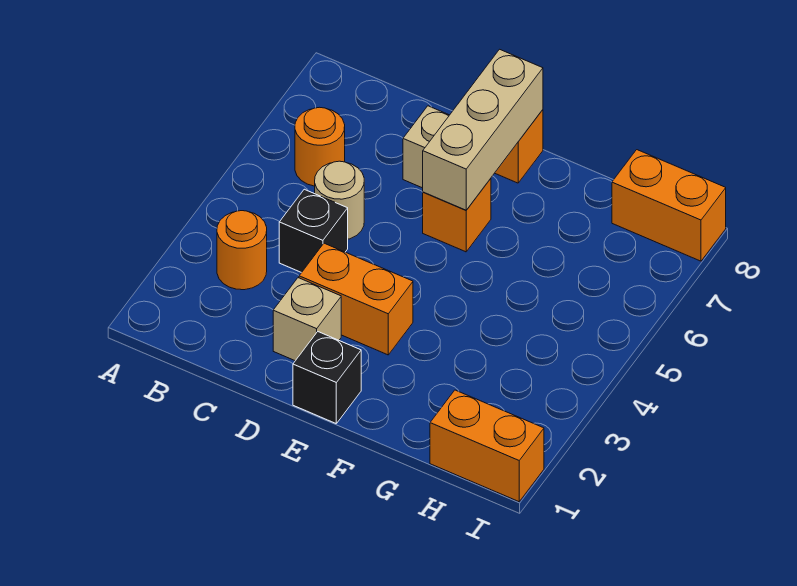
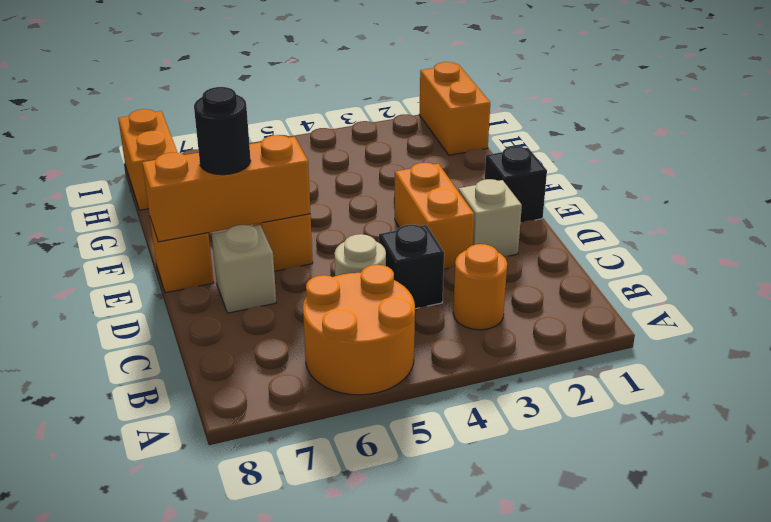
orange 1x1 round brick [295,107,345,186] -> orange 2x2 round brick [303,265,415,395]
tan 1x3 brick [423,49,543,210] -> orange 1x3 brick [142,135,310,242]
none -> black 1x1 round brick [194,87,251,175]

